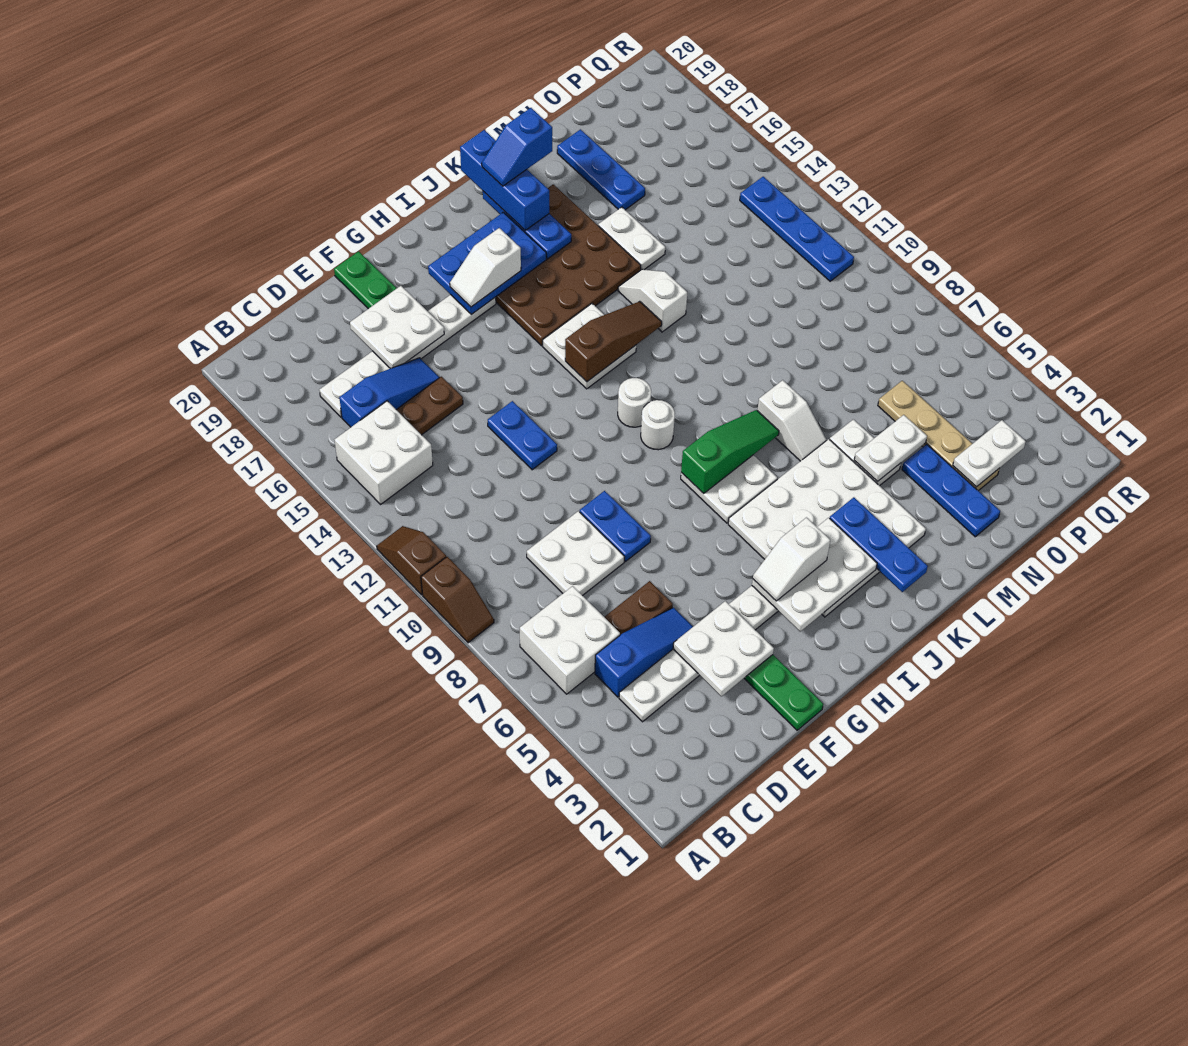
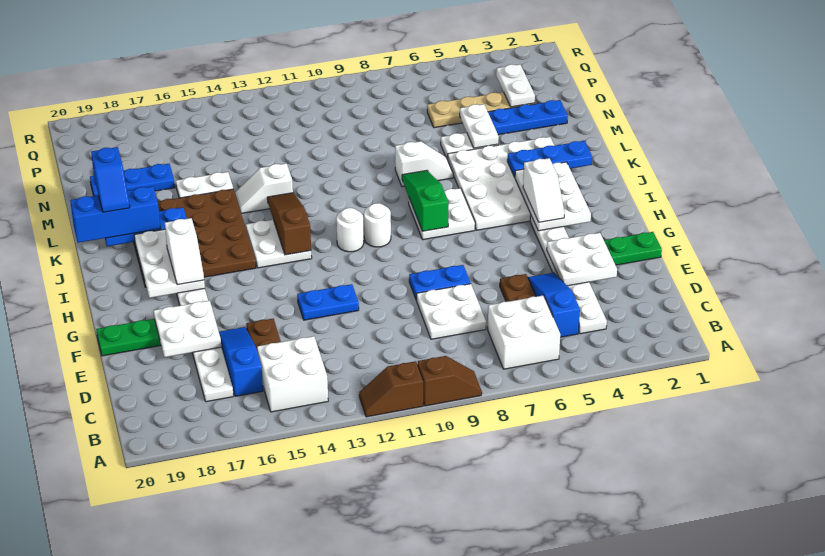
blue 2x3 plate [428,212,546,315] -> white 2x3 plate [134,229,205,298]
blue 1x4 plate [740,177,854,281] -> none

